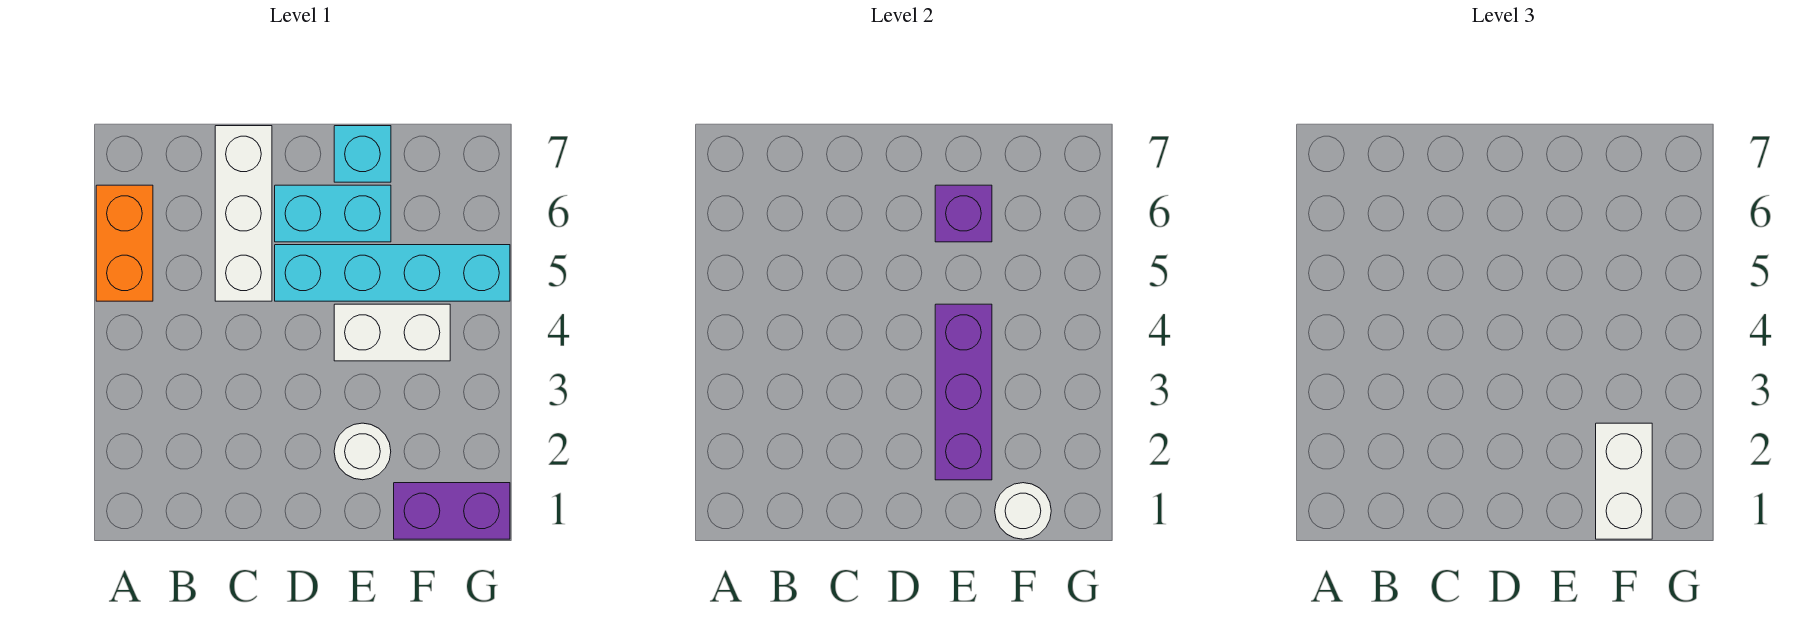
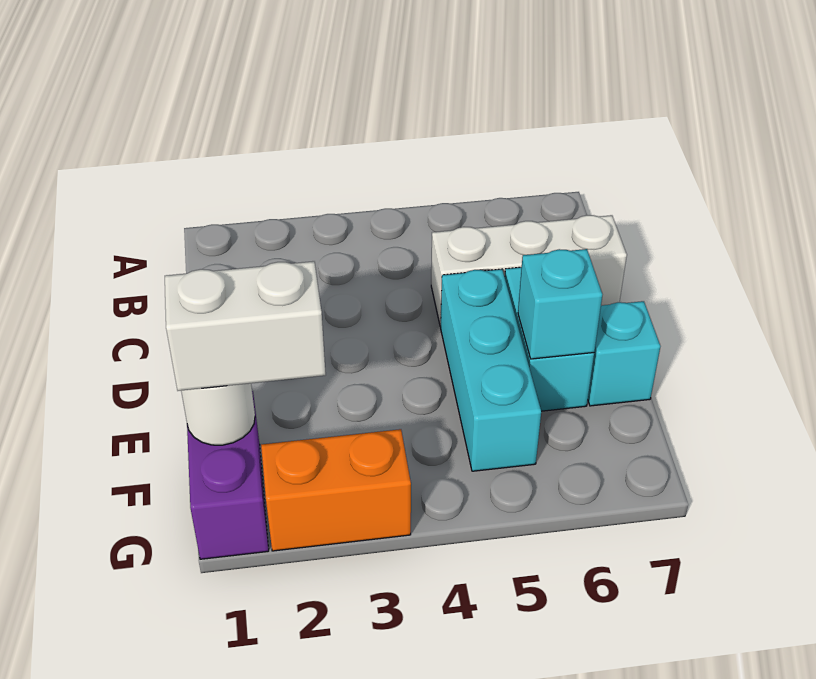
orange 1x2 brick [96,185,153,301] -> orange 1x2 brick moved to [261,429,411,551]
cyan 1x4 brick [275,245,510,301] -> cyan 1x3 brick [441,269,541,471]
white 1x1 round brick [334,423,391,480] -> none
purple 1x3 brick [935,304,992,480] -> none
white 1x2 brick [334,304,450,361] -> none
purple 1x1 brick [935,185,992,242] -> cyan 1x1 brick [518,249,602,359]

